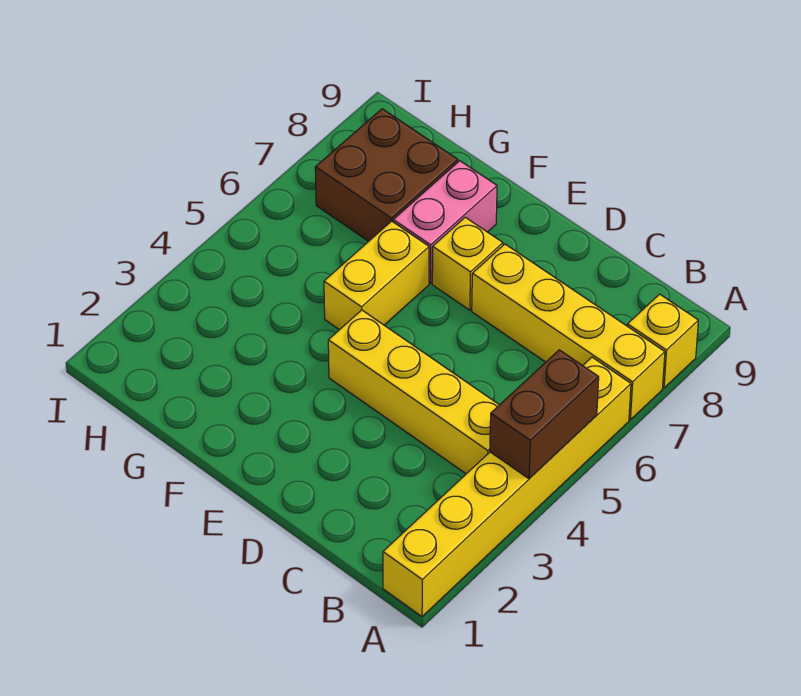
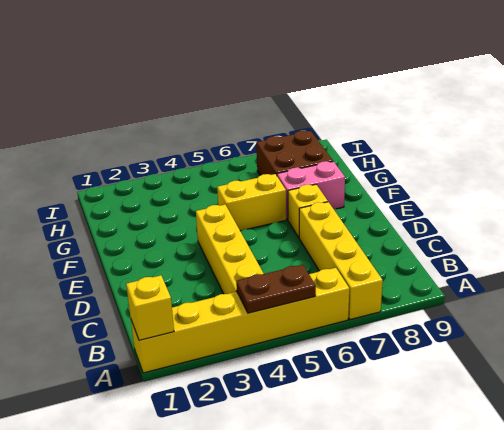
brown 1x2 brick [490,350,599,479] -> brown 1x2 plate [236,265,316,313]
yellow 1x1 brick [627,294,698,388] -> yellow 1x1 brick moved to [126,275,174,340]

